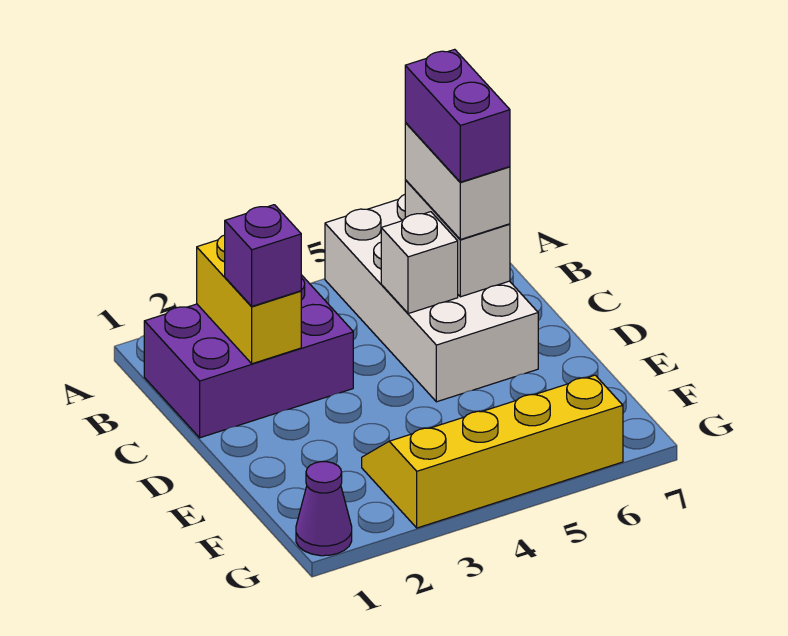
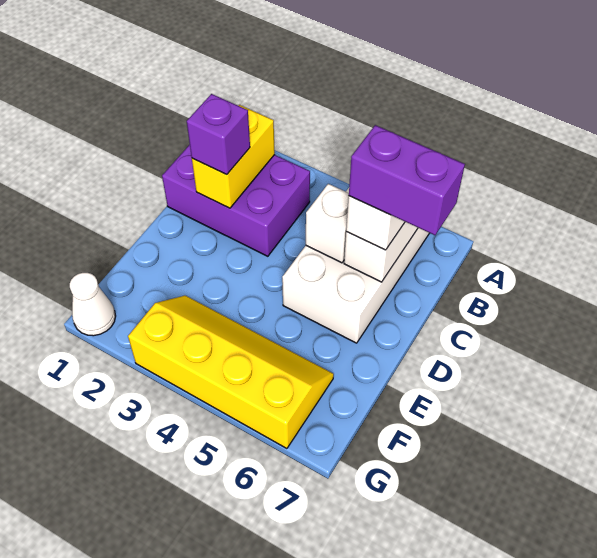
purple 1x2 brick [405,49,510,182] -> purple 1x2 brick turned to [349,125,465,235]
purple 1x1 cone [296,462,352,556] -> white 1x1 cone [70,273,116,336]

